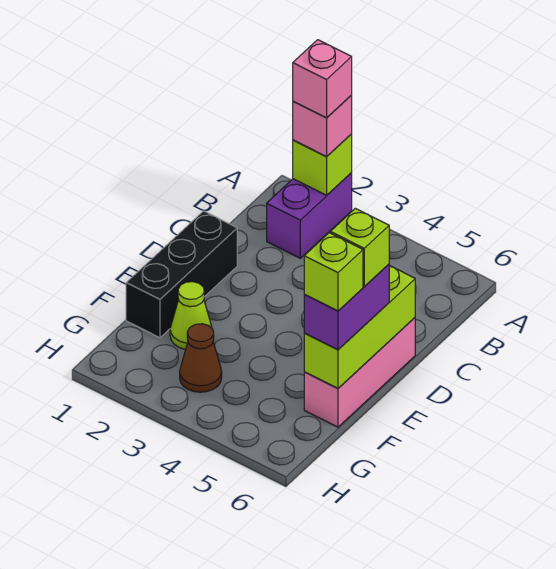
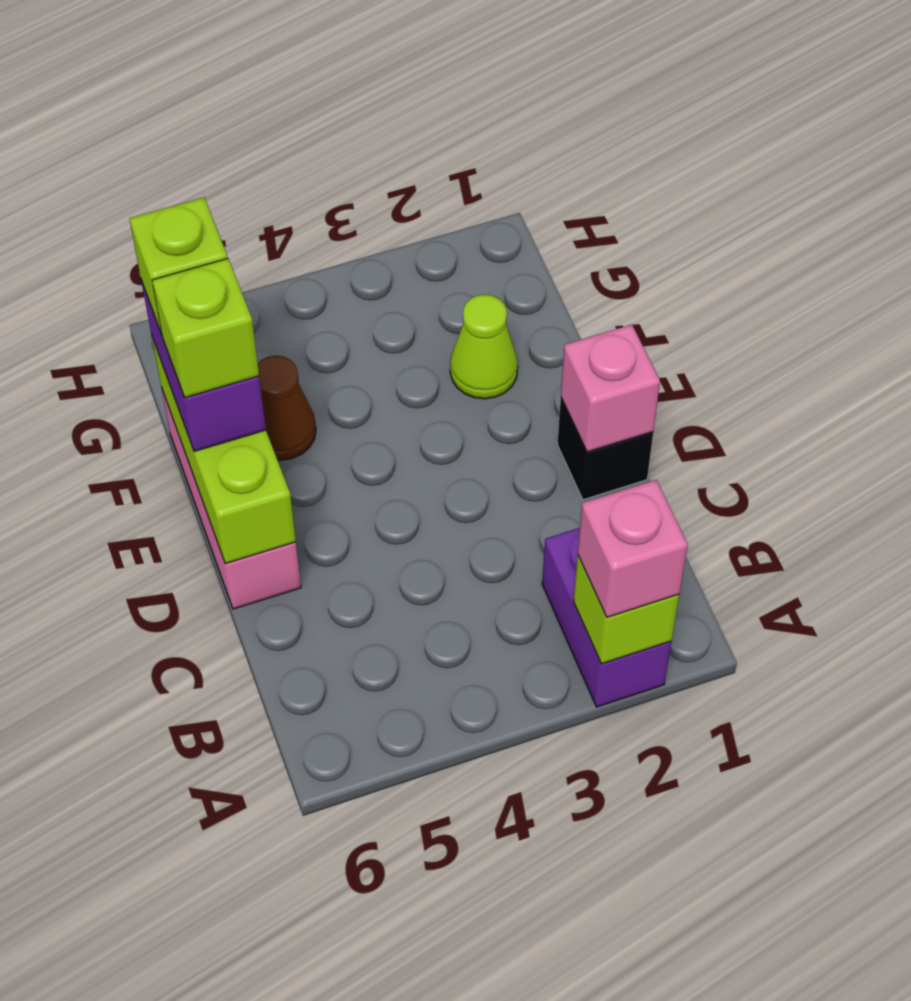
pink 1x1 brick [293,40,352,118] -> pink 1x1 brick moved to [561,325,660,452]
black 1x3 brick [126,211,237,338] -> black 1x1 brick [557,398,653,500]
brown 1x1 cone [180,324,222,392] -> brown 1x1 cone moved to [258,356,316,460]

